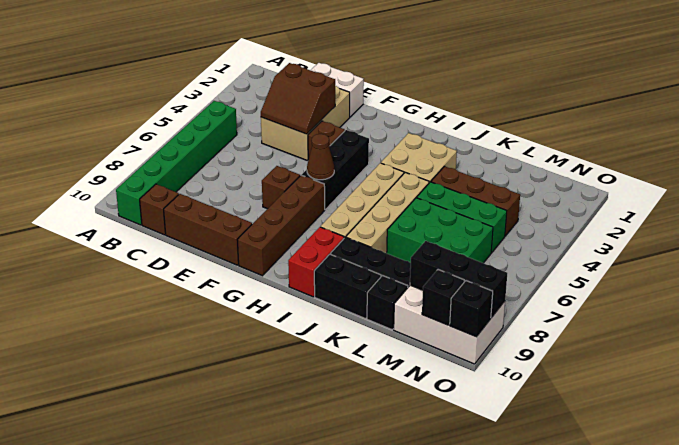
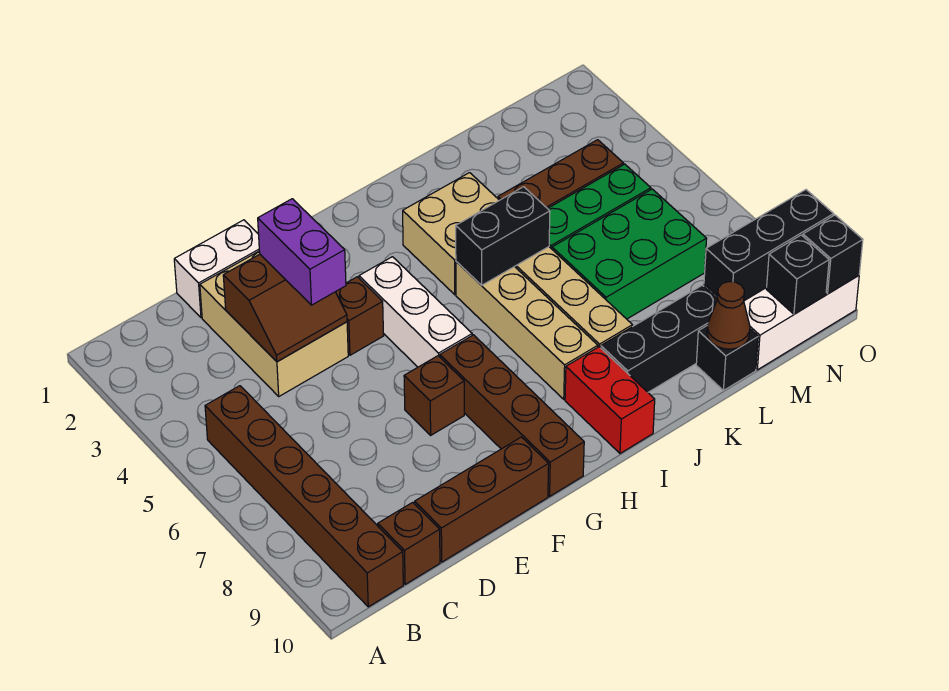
green 1x6 brick [116,101,237,225] -> brown 1x6 brick [205,386,403,607]
none -> purple 1x2 brick [258,199,346,305]
black 1x3 brick [302,130,369,209] -> white 1x3 brick [359,257,472,367]
brown 1x1 cone [307,134,334,180] -> brown 1x1 cone moved to [707,282,750,349]
black 1x2 brick [314,254,381,319] -> black 1x2 brick moved to [456,187,550,285]

